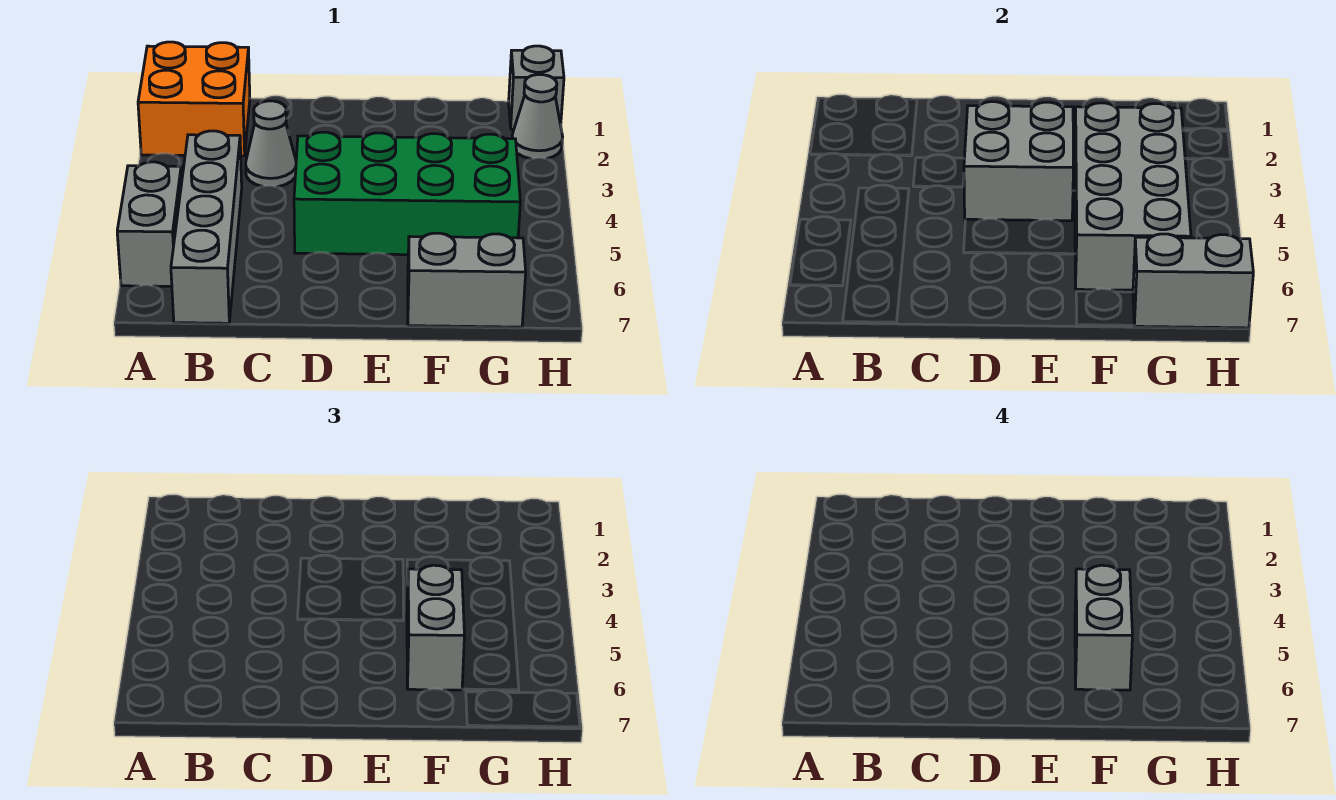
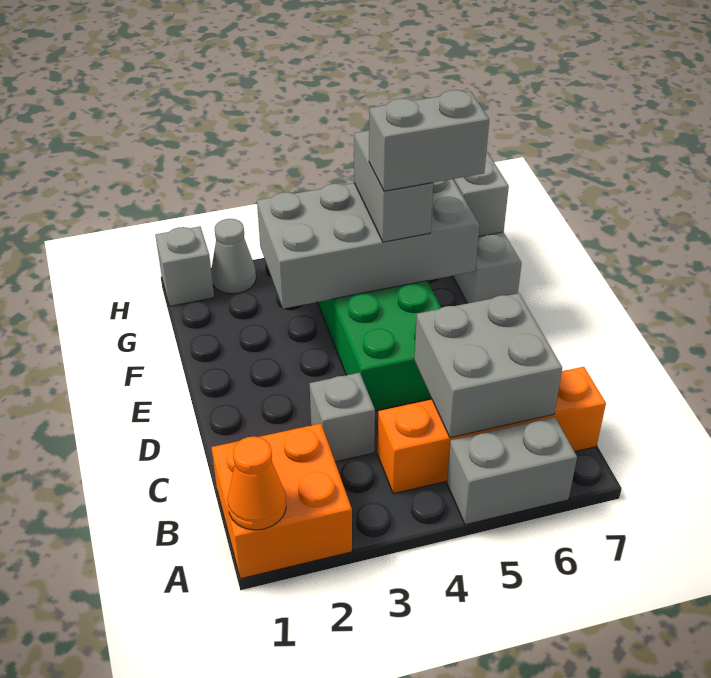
none -> orange 1x1 cone [228,437,286,530]
grey 1x4 brick [171,131,242,323] -> orange 1x4 brick [378,367,606,494]
grey 1x1 cone [246,101,296,187] -> grey 1x1 brick [309,373,375,462]
grey 2x2 brick [964,102,1074,221] -> grey 2x2 brick moved to [414,293,562,438]
grey 1x2 brick [407,565,464,690] -> grey 1x2 brick turned to [354,131,433,242]

